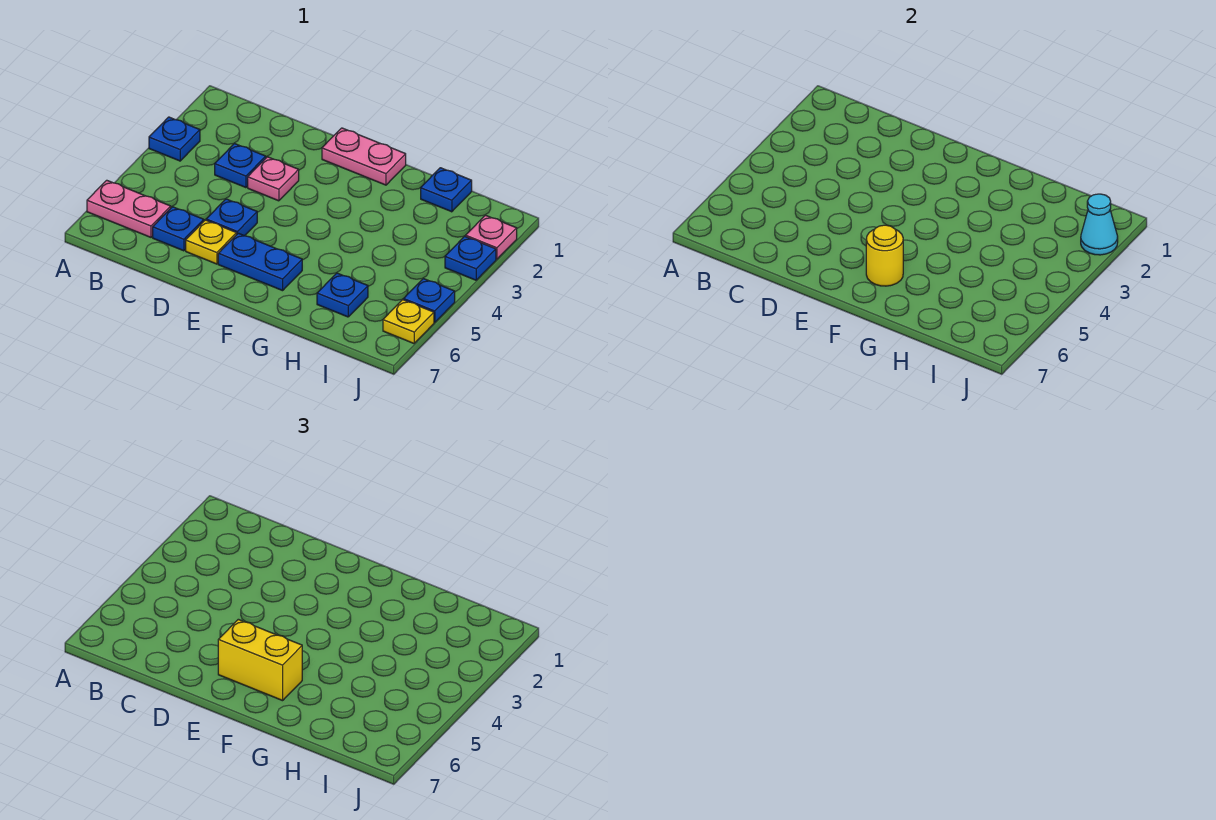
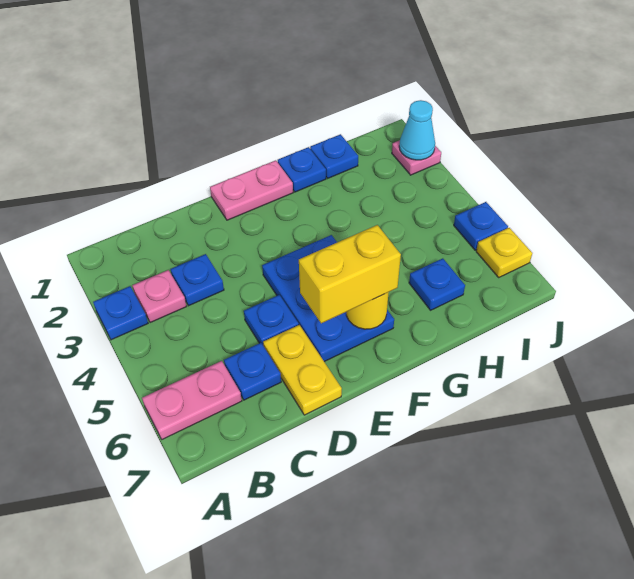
pink 1x1 plate [248,157,299,201] -> pink 1x1 plate moved to [132,270,187,323]
yellow 1x1 plate [186,220,237,264] -> yellow 1x2 plate [263,325,342,415]
blue 1x2 plate [218,233,302,291] -> blue 2x3 plate [262,235,394,362]
blue 1x1 plate [445,236,496,280] -> blue 1x1 plate moved to [278,147,326,192]

